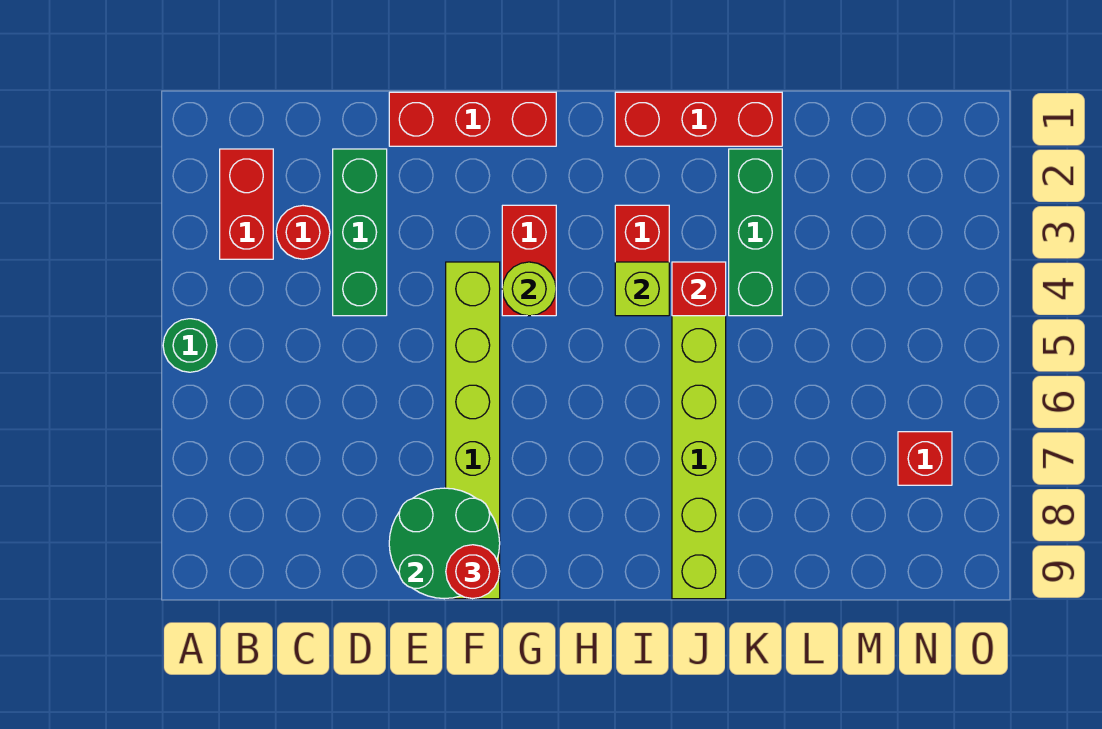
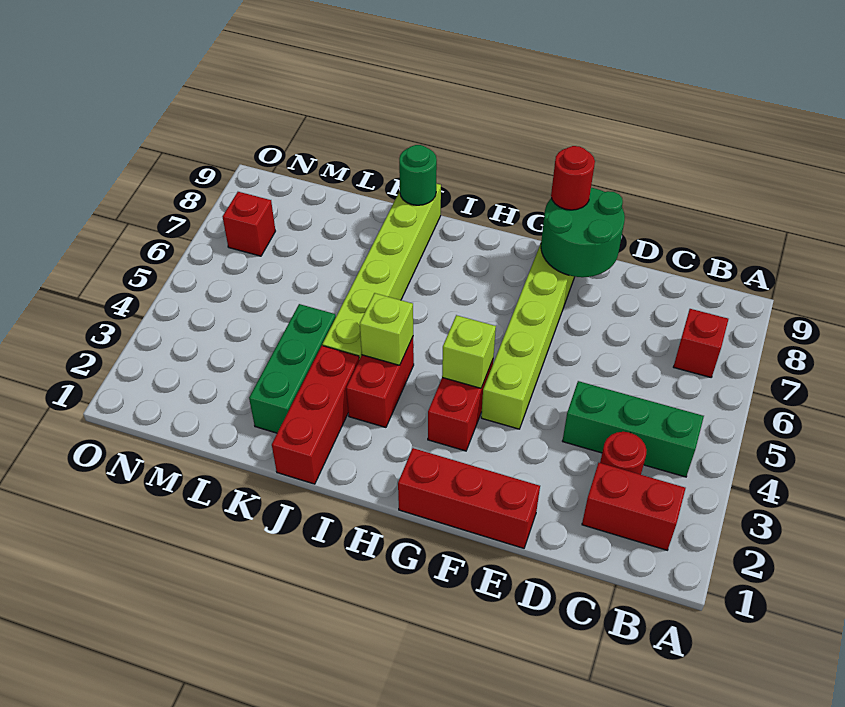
green 1x1 round brick [163,319,217,372] -> green 1x1 round brick moved to [399,145,437,205]
red 1x2 brick [220,149,273,259] -> red 1x2 brick turned to [582,463,686,550]
green 1x3 brick [333,149,387,316] -> green 1x3 brick turned to [563,381,704,477]
lime 1x1 round brick [502,262,556,316] -> lime 1x1 brick [442,315,496,388]
red 1x3 brick [615,92,782,146] -> red 1x3 brick turned to [272,346,359,484]
red 1x1 brick [672,262,726,316] -> red 1x1 brick moved to [674,309,728,377]

